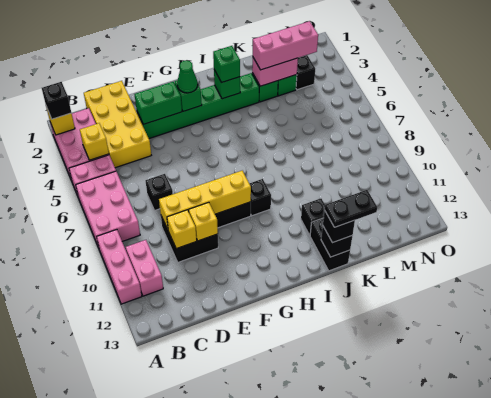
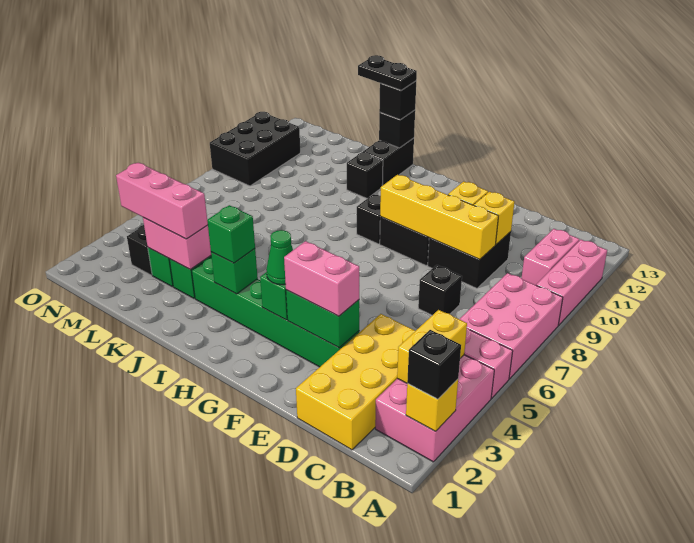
yellow 1x1 brick [80,123,109,160] -> yellow 1x2 brick [397,310,467,383]
none -> pink 1x2 brick [284,241,359,316]
none -> black 2x3 brick [210,112,300,186]

